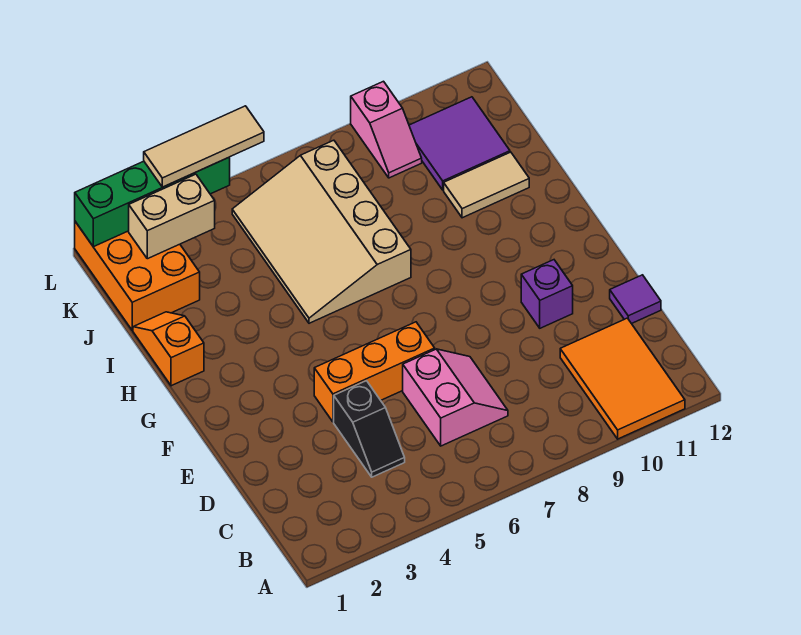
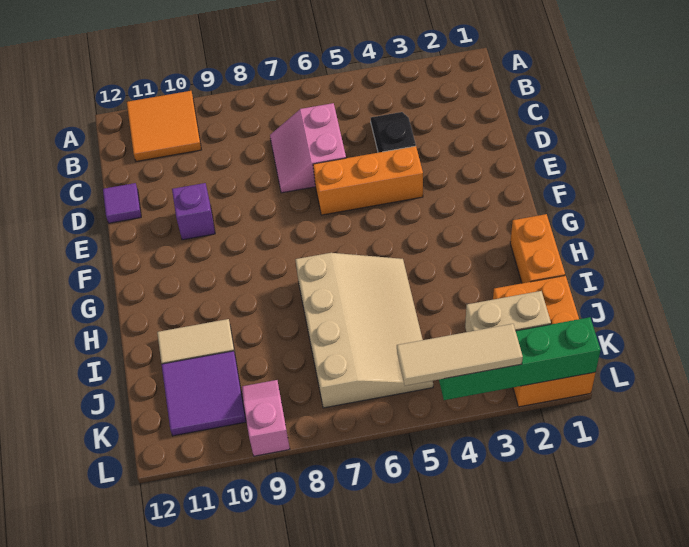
orange 2x3 tile [560,318,685,439] -> orange 2x2 tile [127,91,201,161]
orange 1x2 slope [133,312,204,386] -> orange 1x2 brick [510,214,565,283]

